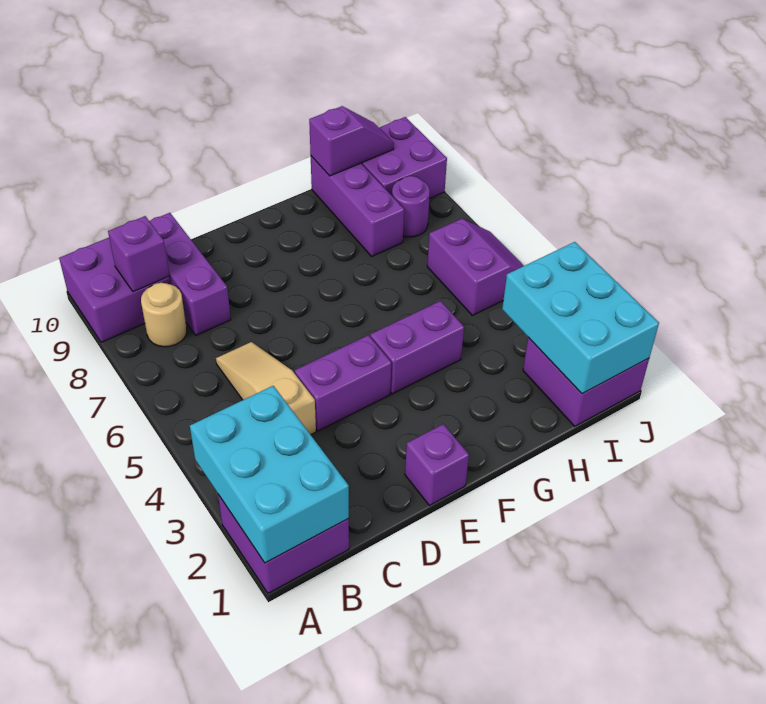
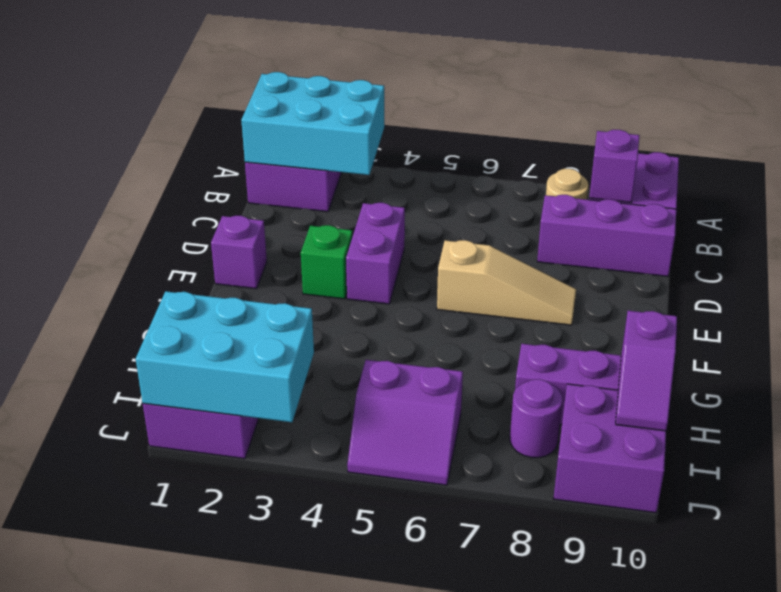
tan 1x3 slope [216,342,316,435] -> tan 1x3 slope moved to [437,240,576,325]
none -> green 1x1 brick [301,225,353,299]
purple 1x2 brick [370,301,464,394] -> none

